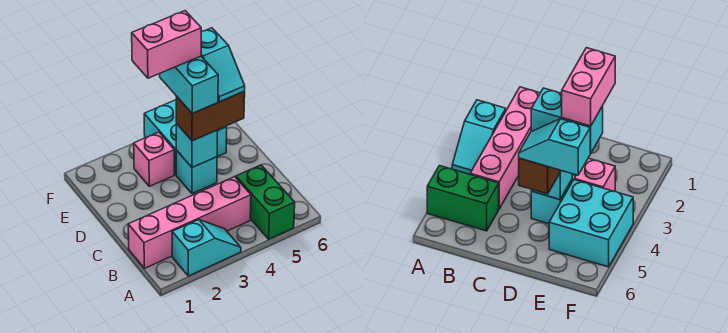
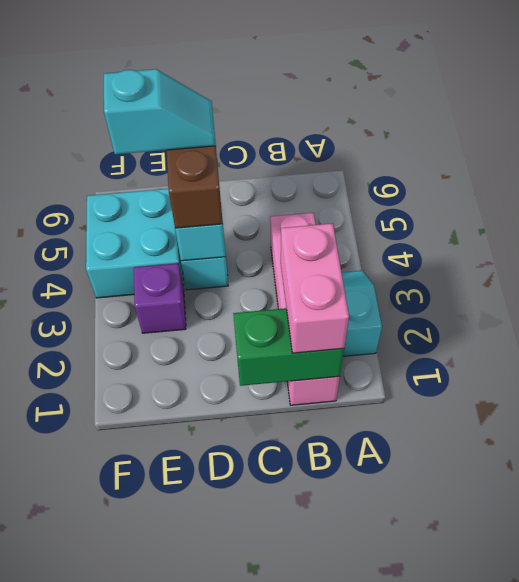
green 1x2 brick [236,165,295,239] -> green 1x2 brick moved to [233,308,344,386]
cyan 1x2 brick [160,56,218,113] -> none
pink 1x1 brick [134,132,174,186] -> purple 1x1 brick [134,263,186,333]
pink 1x2 brick [132,11,201,78] -> pink 1x2 brick moved to [281,223,349,353]

